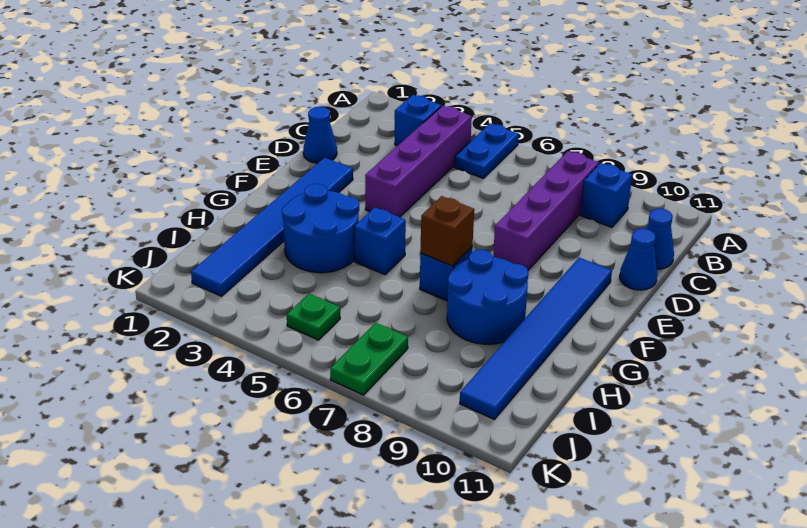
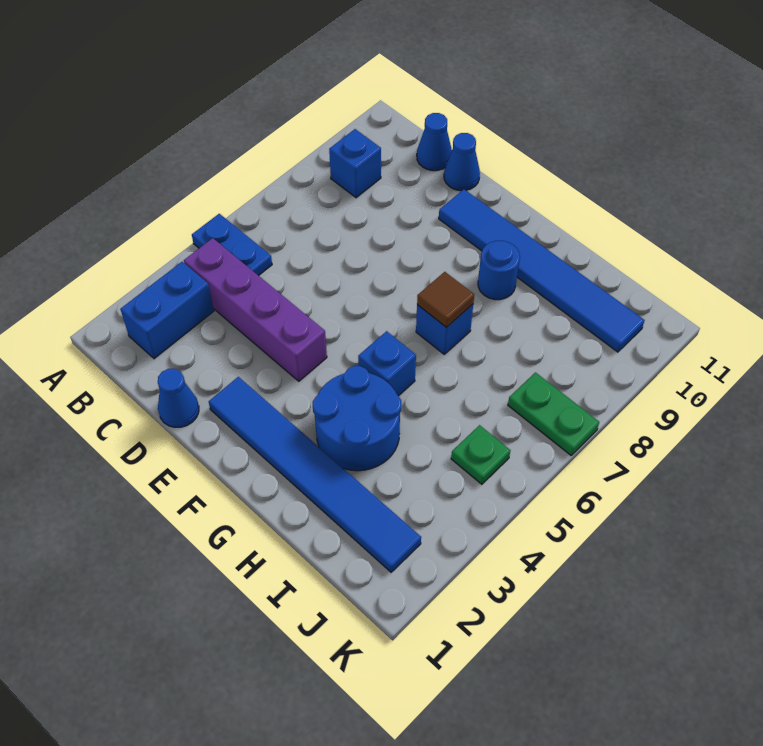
blue 1x1 brick [395,95,441,146] -> blue 1x2 brick [120,262,214,359]
purple 1x4 brick [493,151,599,270] -> none
brown 1x1 brick [420,196,474,266] -> brown 1x1 tile [417,272,474,327]
blue 2x2 round brick [447,250,528,344] -> blue 1x1 round brick [478,241,520,300]

